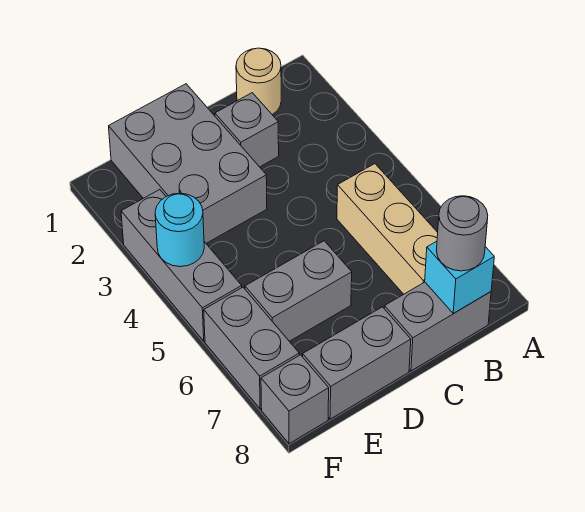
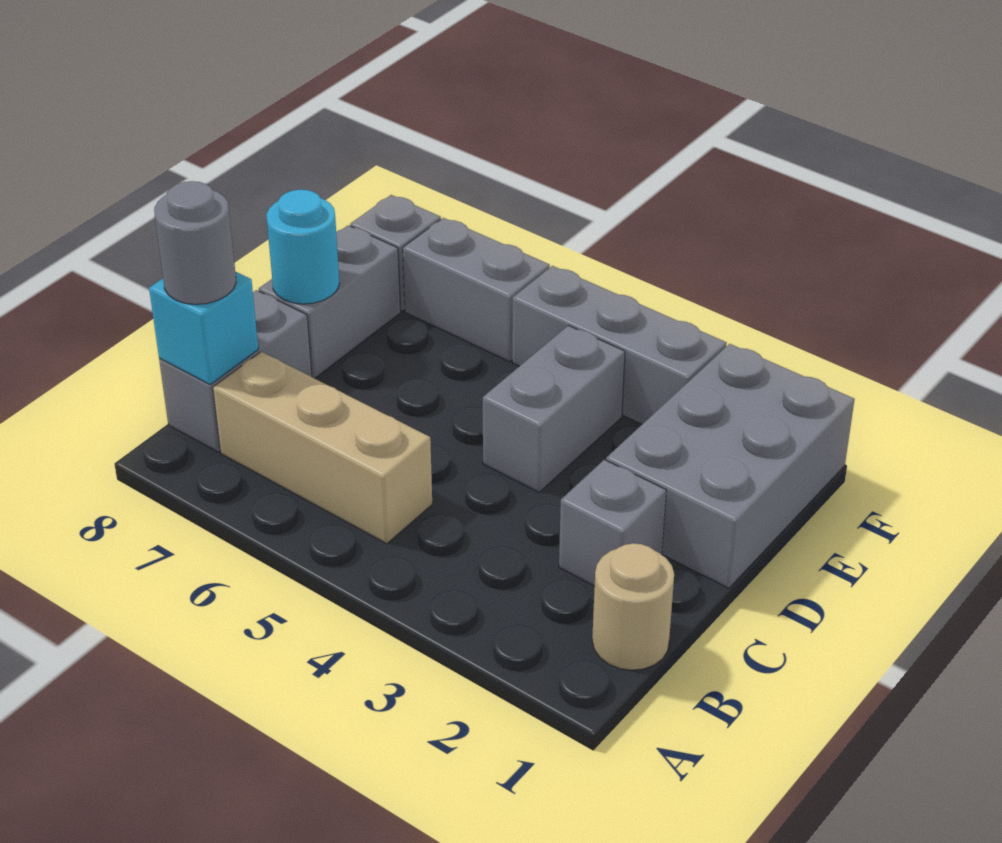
grey 2x3 brick [109,84,267,243] -> grey 2x3 brick turned to [606,344,855,588]
grey 1x2 brick [245,241,352,341] -> grey 1x2 brick moved to [483,326,625,492]
cyan 1x1 round brick [155,193,204,267] -> cyan 1x1 round brick moved to [266,190,340,304]

